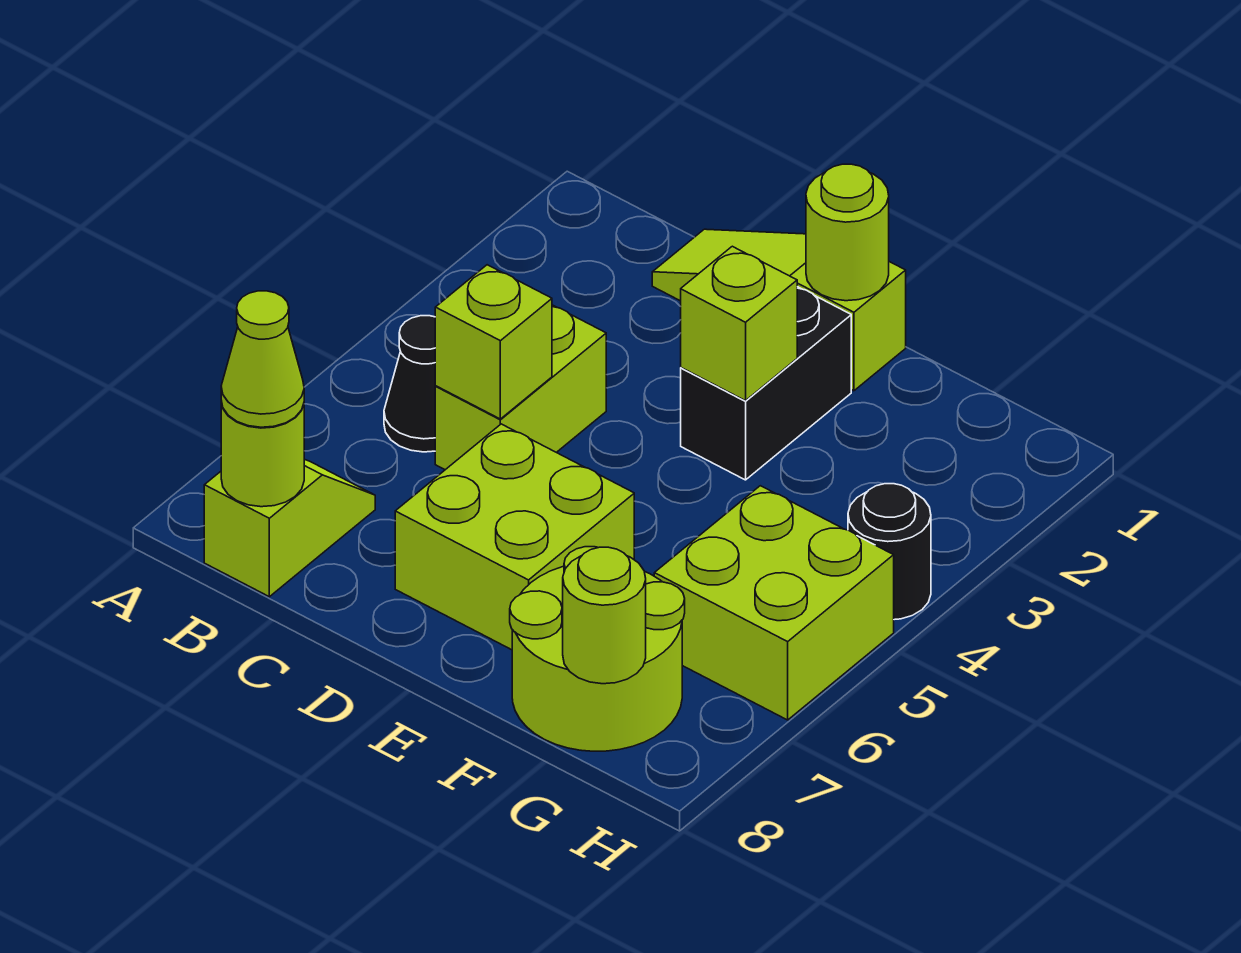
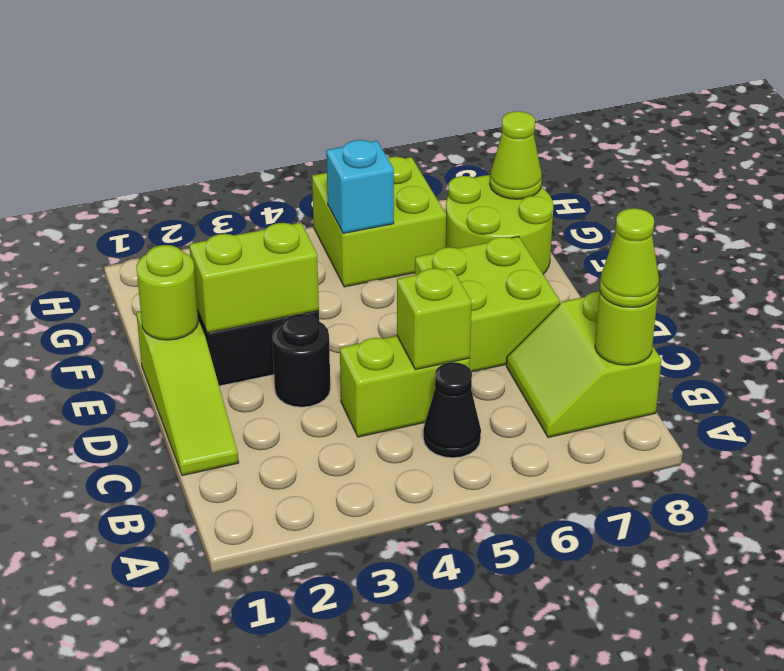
lime 1x2 slope [204,459,375,597] -> lime 2x2 slope [506,292,662,438]
lime 1x1 brick [681,246,797,401] -> lime 1x2 brick [189,223,319,333]
none -> cyan 1x1 brick [326,140,394,233]
lime 1x1 round brick [563,547,646,684] -> lime 1x1 cone [490,111,542,199]
black 1x1 round brick [848,484,931,620] -> black 1x1 round brick moved to [272,314,330,407]

